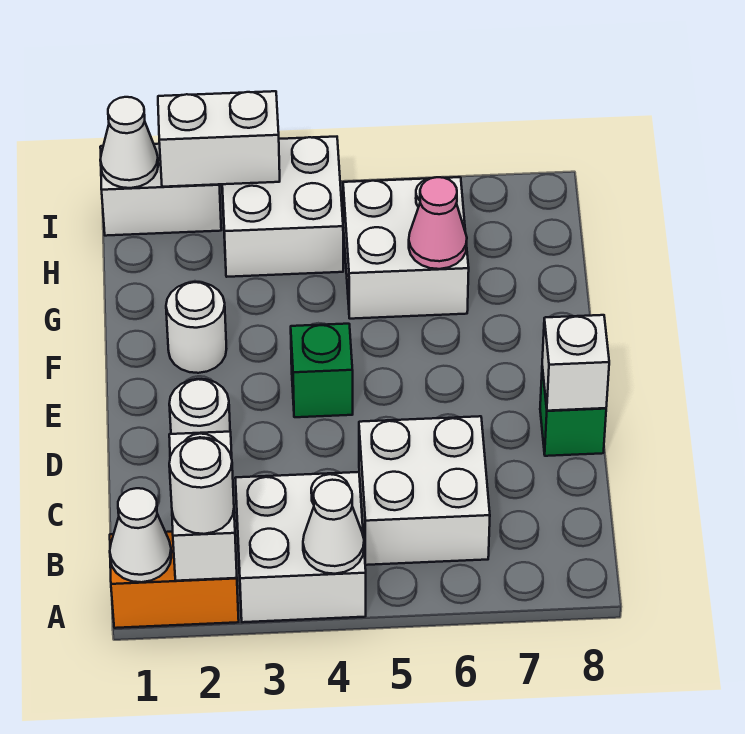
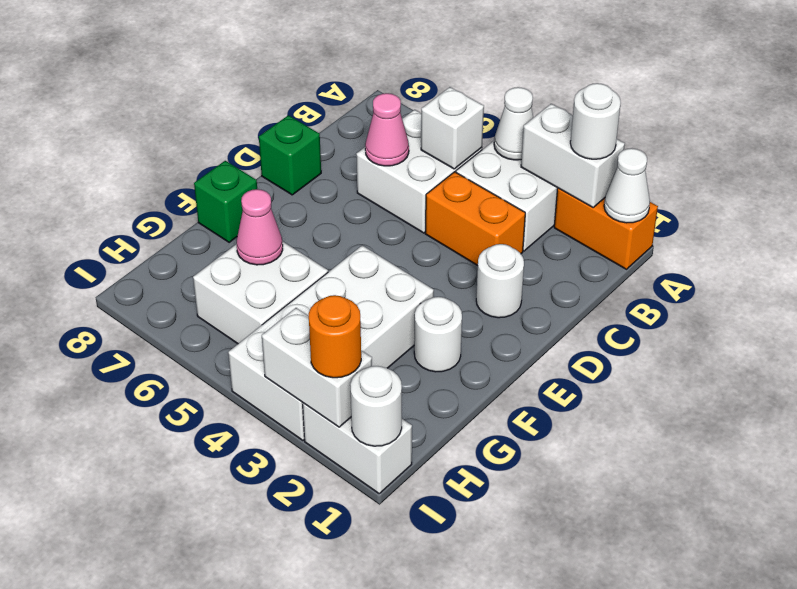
white 1x2 brick [169,432,237,581] -> white 1x2 brick turned to [521,104,625,208]
none -> orange 1x2 brick [425,172,525,266]
none -> pink 1x1 cone [365,93,409,166]
white 1x1 brick [542,315,609,411] -> white 1x1 brick moved to [421,87,484,169]
green 1x1 brick [291,324,353,417] -> green 1x1 brick moved to [194,161,257,242]
white 2x2 brick [222,137,343,277] -> white 2x4 brick [228,245,434,440]
white 1x1 cone [100,97,158,188] -> white 1x1 round brick [350,366,402,446]
none -> orange 1x1 round brick [309,295,361,378]

